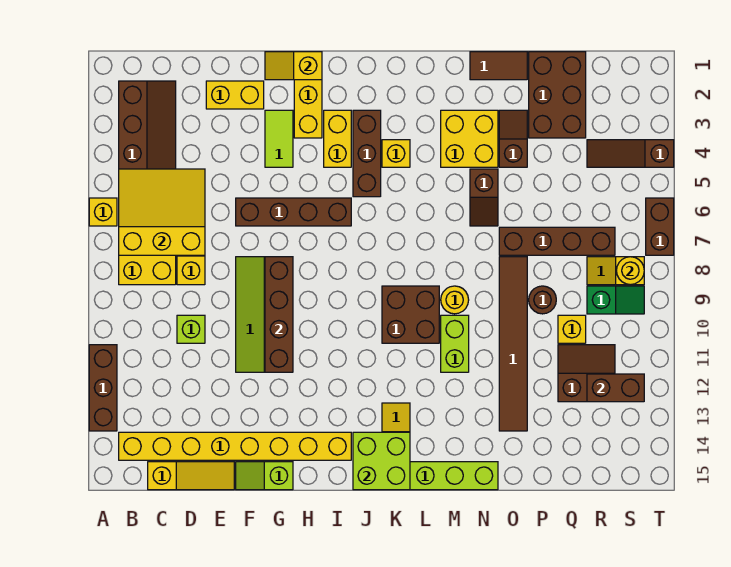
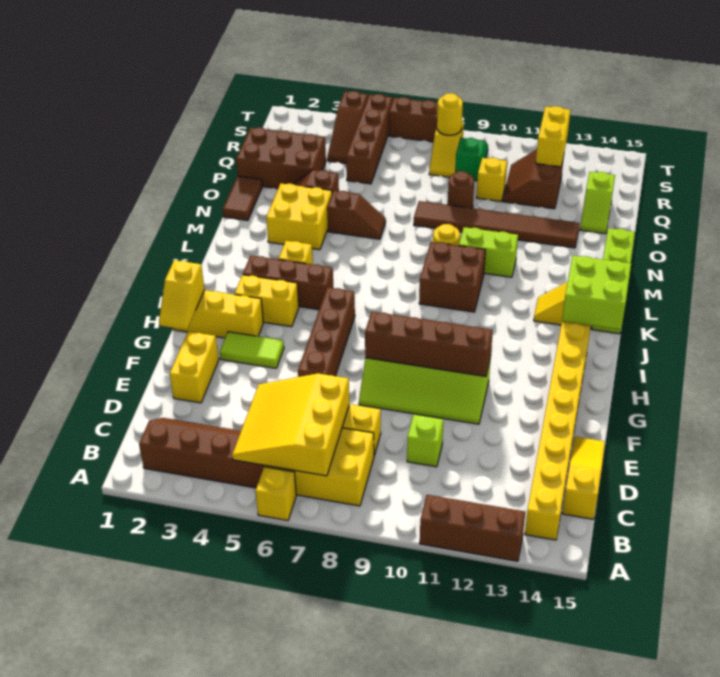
lime 1x2 slope [236,462,293,490] -> lime 1x2 slope moved to [580,172,615,234]
brown 1x4 brick [499,227,615,255] -> brown 1x4 brick moved to [346,94,393,184]
brown 1x2 brick [587,374,644,402] -> yellow 1x2 brick [536,106,570,167]

